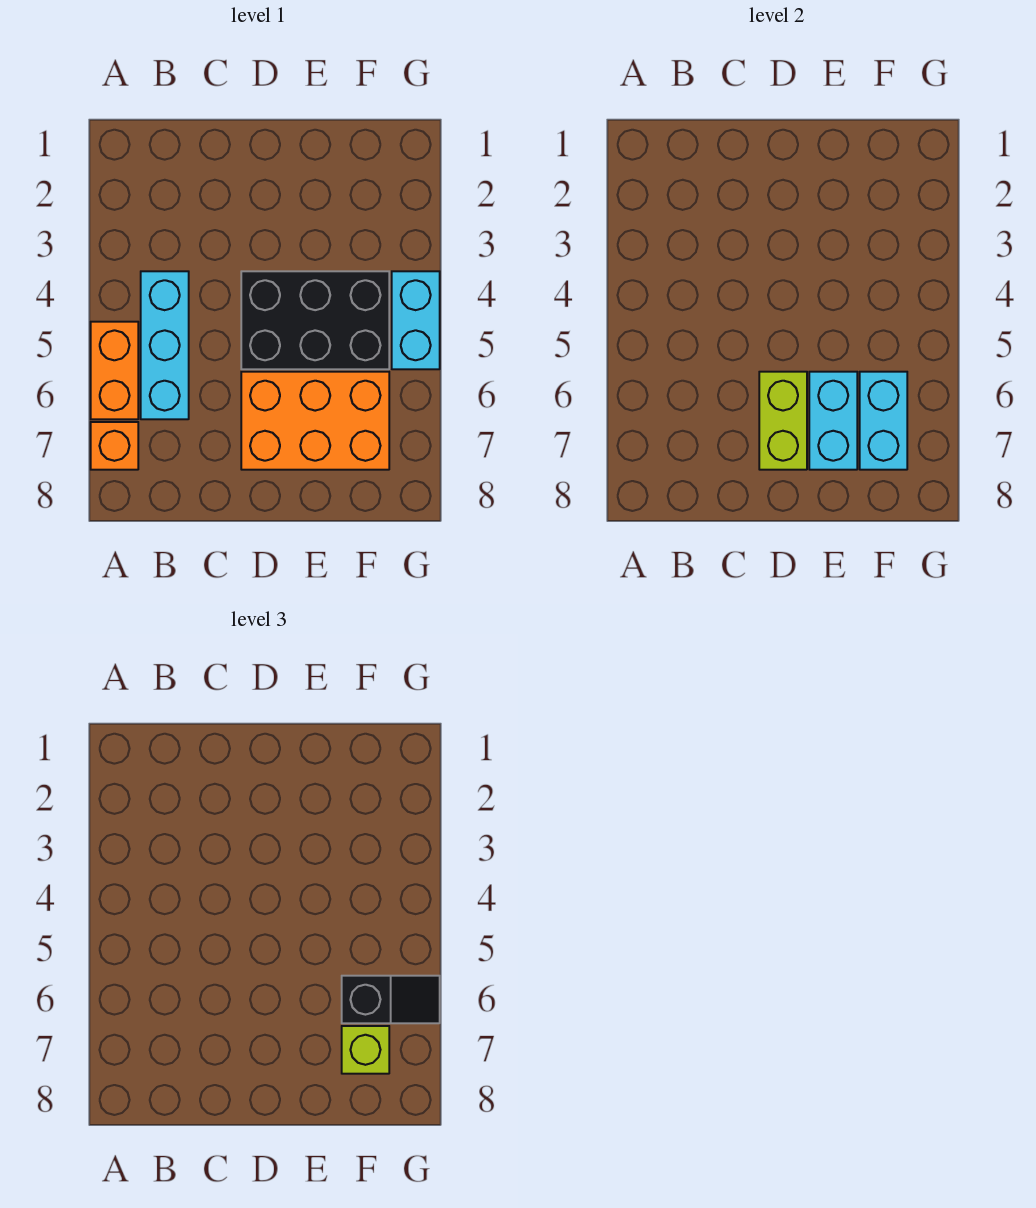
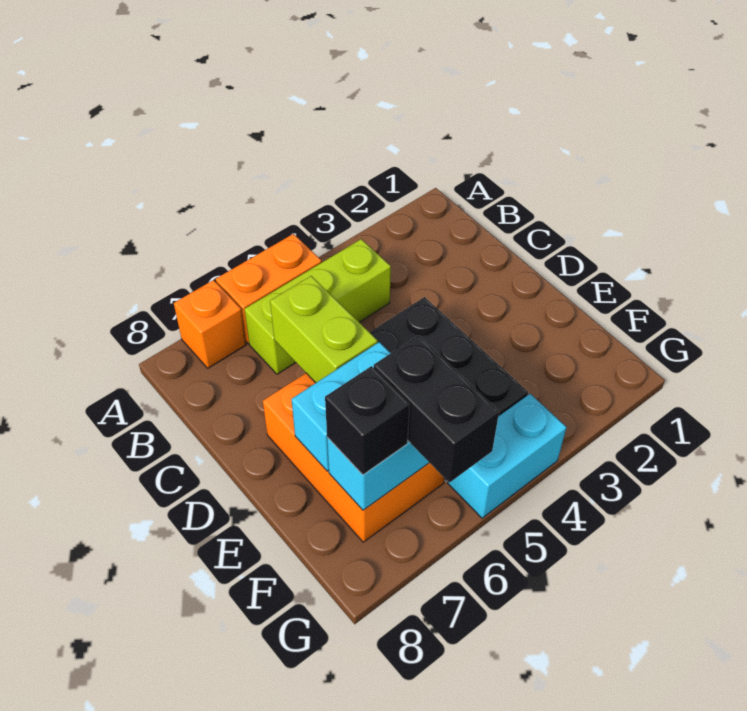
cyan 1x3 brick [141,271,189,419] -> lime 1x3 brick [244,239,391,374]
lime 1x2 brick [759,372,807,470] -> lime 1x2 brick turned to [270,276,378,383]
black 1x2 slope [342,976,440,1023] -> black 1x2 brick [374,335,499,483]
lime 1x1 brick [342,1026,389,1074] -> black 1x1 brick [325,366,409,475]

